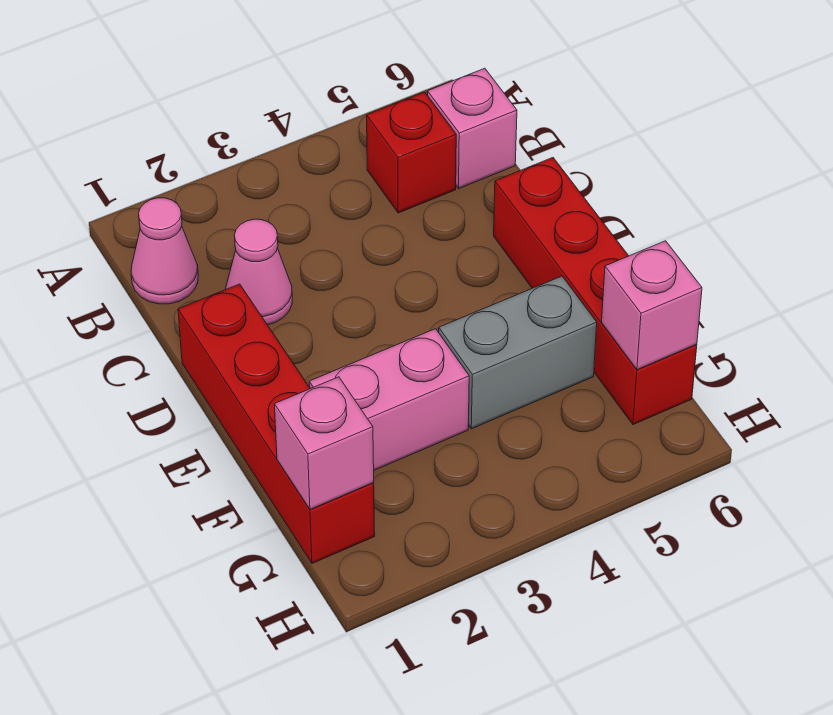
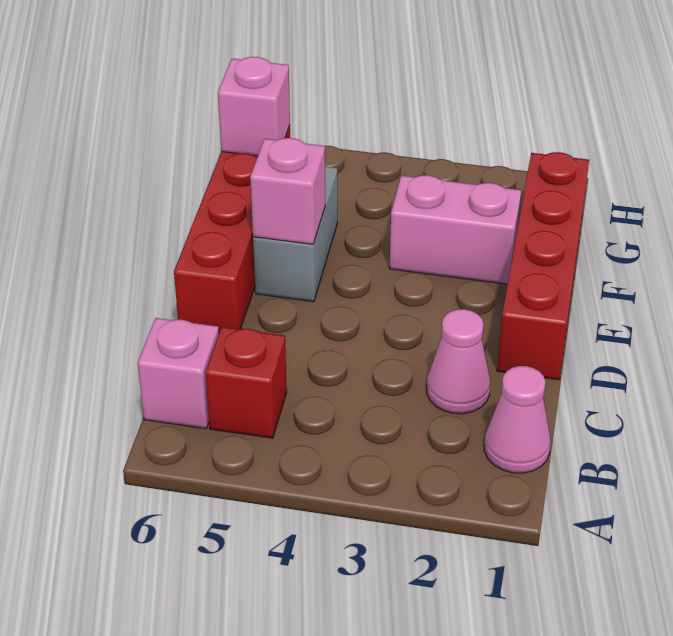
grey 1x2 brick [439,276,597,429] -> grey 1x2 brick turned to [253,166,337,302]
pink 1x1 brick [274,377,374,509] -> pink 1x1 brick moved to [250,138,325,244]

